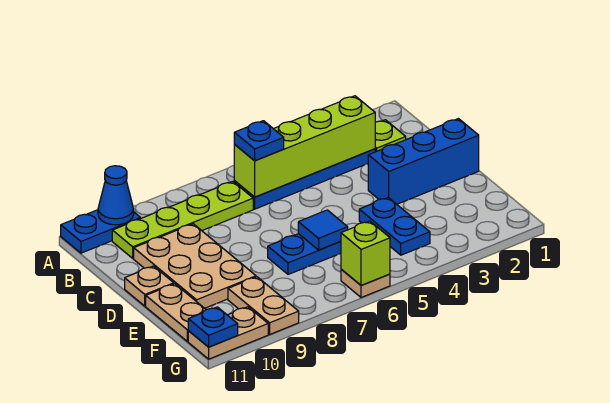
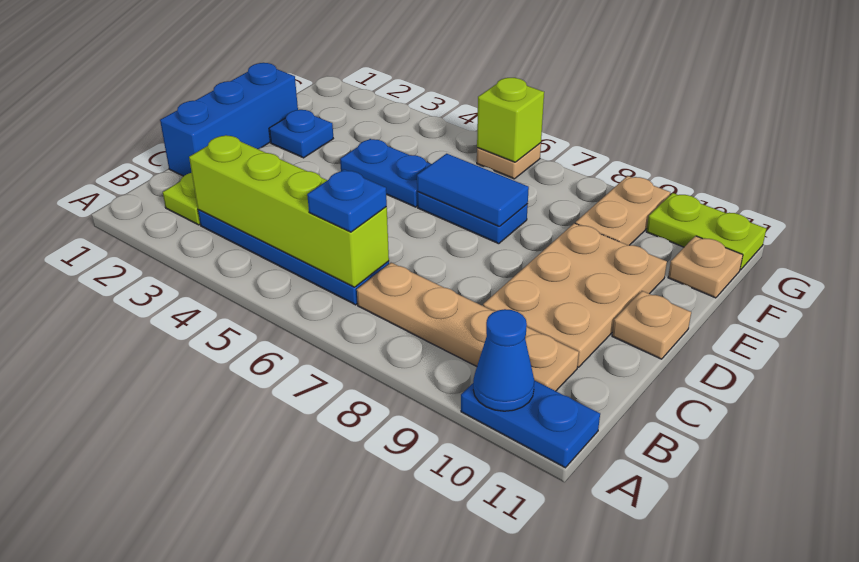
lime 1x4 plate [112,182,253,258] -> tan 1x4 plate [357,263,579,391]
blue 1x3 brick [368,119,479,204] -> blue 1x3 brick turned to [160,63,298,176]
blue 1x2 plate [359,197,430,255] -> blue 1x2 plate turned to [340,139,431,207]
blue 1x1 tile [298,210,348,250] -> blue 1x2 tile [417,154,529,226]
tan 1x2 plate [146,284,206,341] -> tan 1x1 plate [668,236,743,298]
tan 1x2 plate [188,307,268,359] -> lime 1x2 plate [646,193,766,270]
blue 1x1 plate [188,307,238,347] -> blue 1x1 plate moved to [269,110,333,158]

